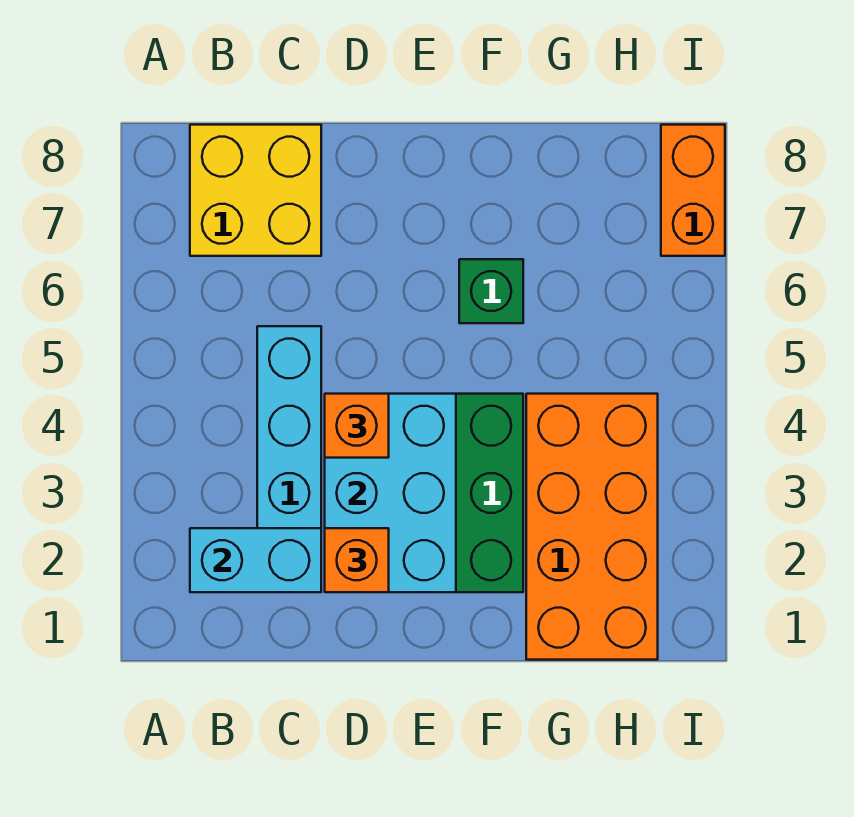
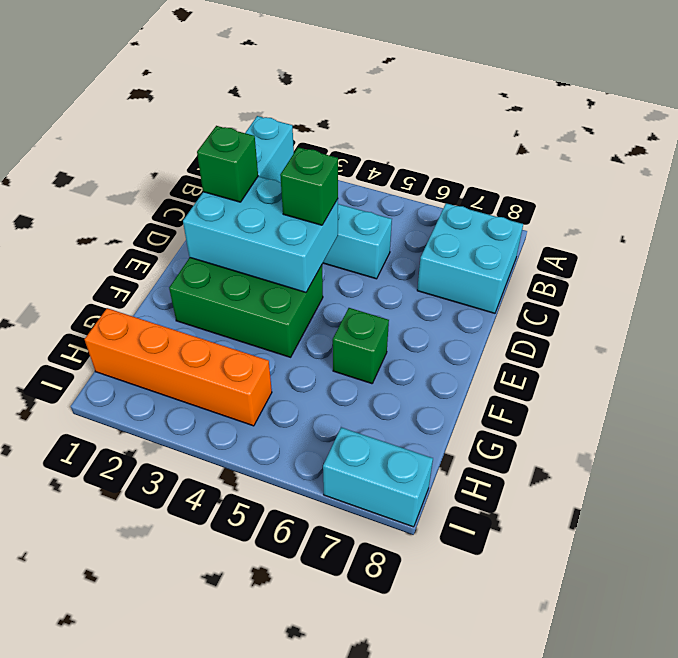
yellow 2x2 brick [190,125,321,256] -> cyan 2x2 brick [417,203,523,313]
orange 1x1 brick [325,528,389,592] -> green 1x1 brick [197,126,258,202]
orange 1x1 brick [325,394,389,458] -> green 1x1 brick [280,147,338,225]
orange 2x4 brick [526,394,658,660] -> orange 1x4 brick [85,308,272,426]
orange 1x2 brick [661,125,725,256] -> cyan 1x2 brick [323,427,433,527]

